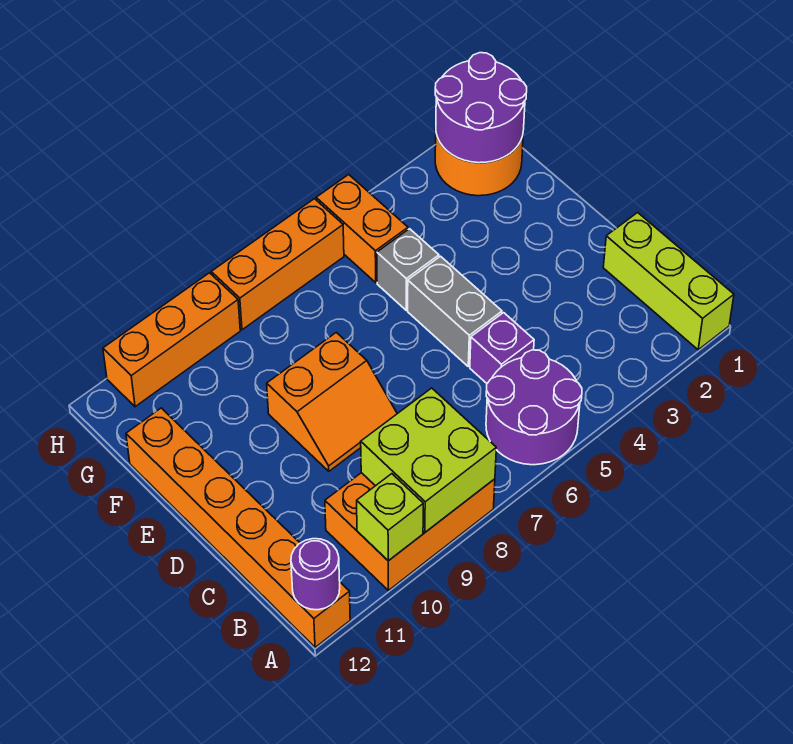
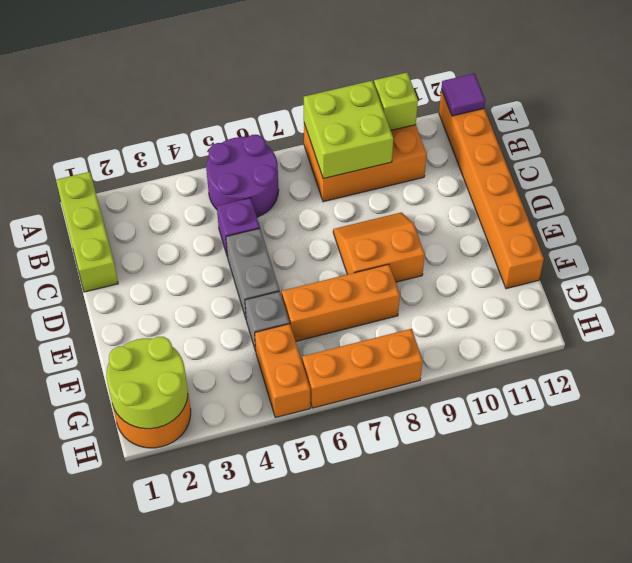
purple 1x1 round brick [291,539,340,610] -> purple 1x1 tile [441,73,486,116]
purple 2x2 round brick [435,53,527,163] -> lime 2x2 round brick [106,337,188,429]
orange 1x3 brick [103,273,240,407] -> orange 1x3 brick moved to [282,264,400,341]

